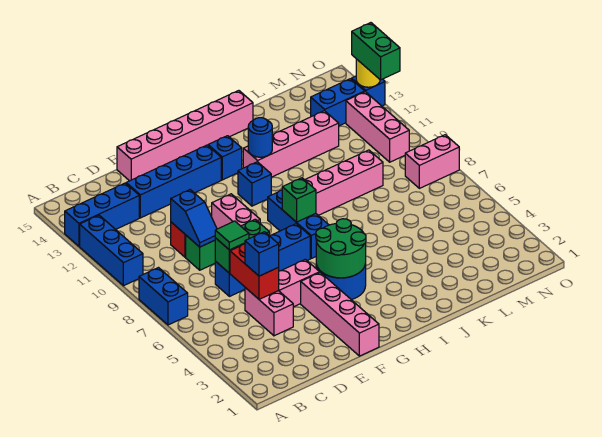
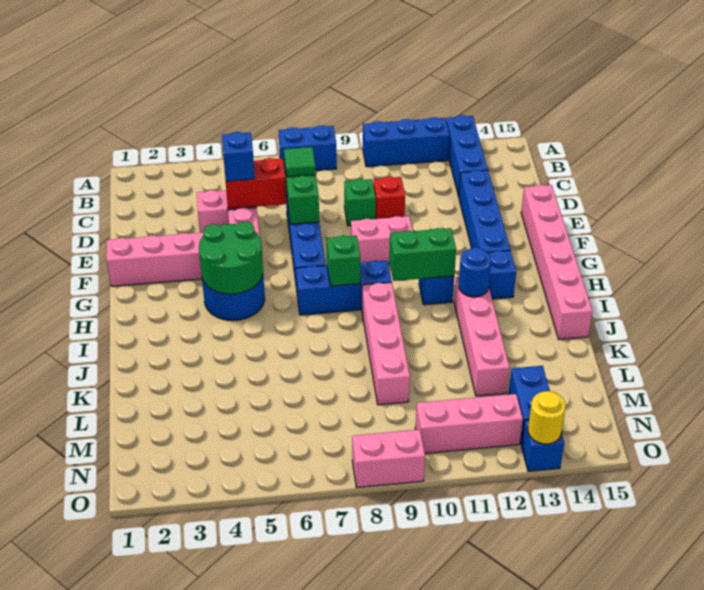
blue 1x2 slope [171,190,217,247] -> none
pink 1x2 brick [405,135,459,188] -> pink 1x2 brick turned to [352,430,425,487]
green 1x2 brick [352,23,400,80] -> green 1x2 brick moved to [389,228,456,281]

